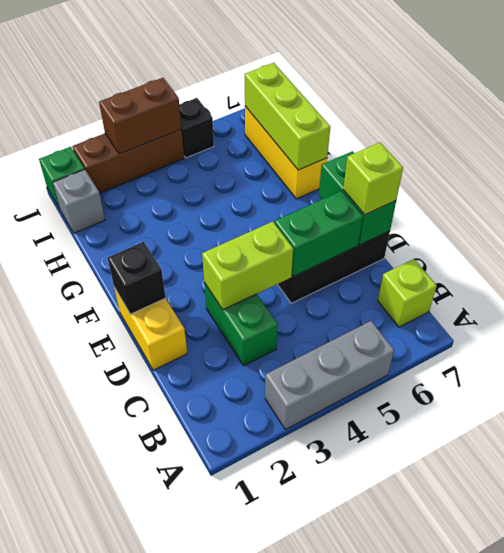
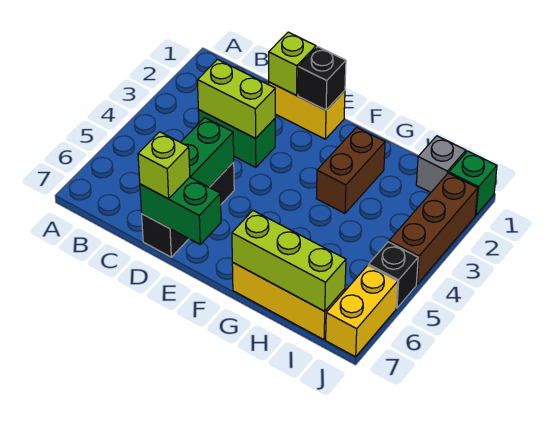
grey 1x3 brick [265,321,394,430] -> none
lime 1x1 brick [378,259,437,327] -> lime 1x1 brick moved to [269,32,316,95]
lime 1x2 brick [202,222,293,310] -> lime 1x2 brick turned to [197,59,275,138]
brown 1x2 brick [99,78,181,154] -> brown 1x2 brick moved to [316,127,385,213]
none -> yellow 1x2 brick [326,265,398,357]

